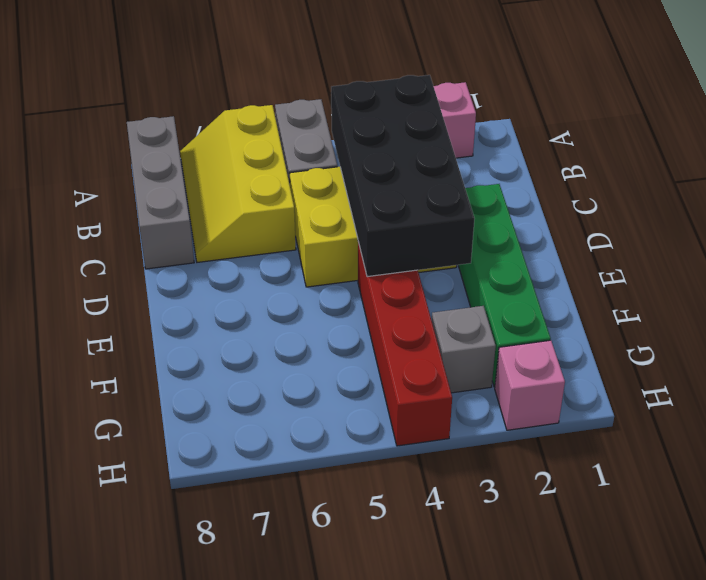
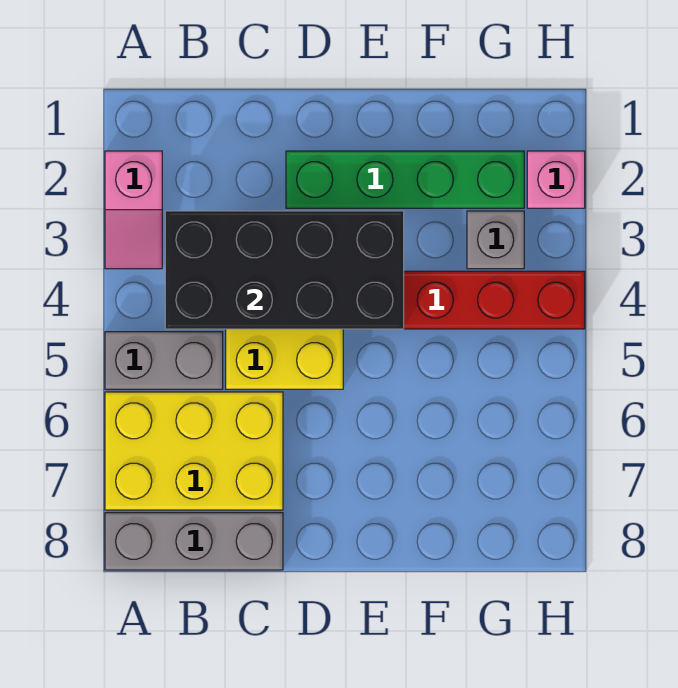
yellow 2x3 slope [180,105,296,262] -> yellow 2x3 brick [105,392,283,510]

